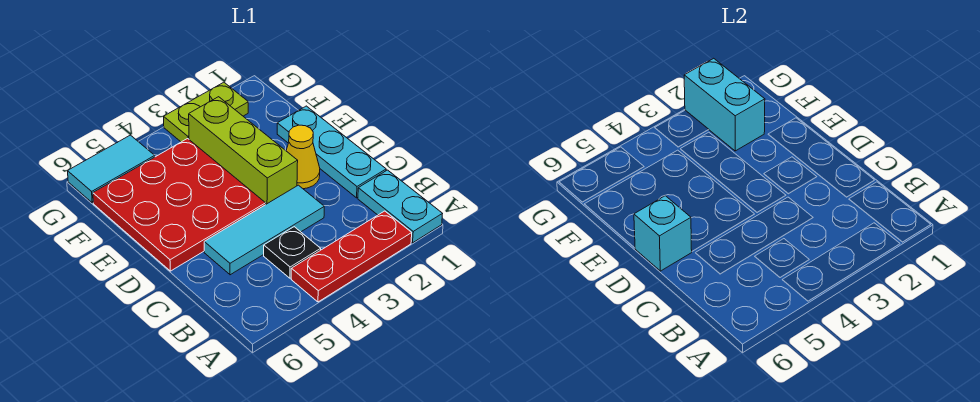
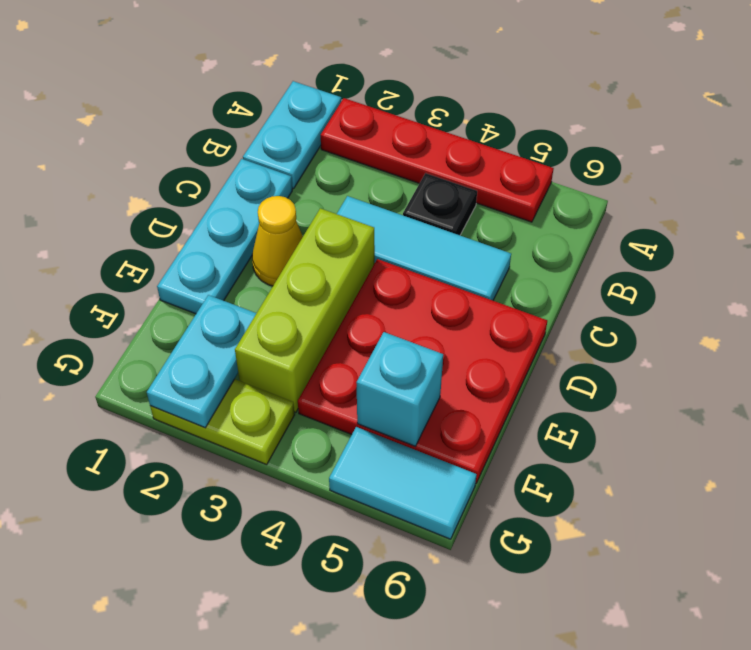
red 1x3 plate [291,211,412,302] -> red 1x4 plate [321,98,554,222]
cyan 1x1 brick [634,196,692,271] -> cyan 1x1 brick moved to [356,332,443,446]
cyan 1x2 brick [684,58,765,151] -> cyan 1x2 plate [147,295,256,428]

